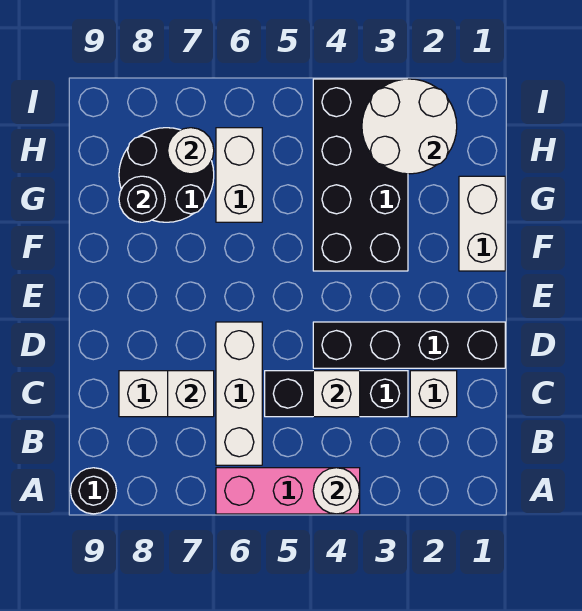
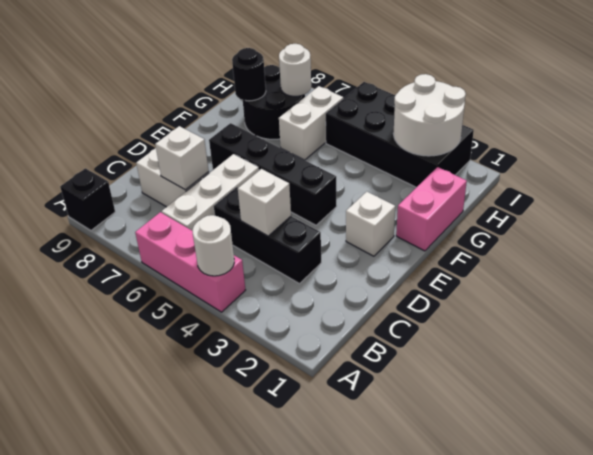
black 1x1 round brick [70,468,117,514] -> black 1x1 brick [60,168,115,230]
white 1x1 brick [410,371,457,417] -> white 1x1 brick moved to [346,192,395,256]
black 1x4 brick [313,322,505,368] -> black 1x4 brick moved to [209,123,337,225]
white 1x2 brick [459,176,505,271] -> pink 1x2 brick [396,167,467,251]
black 2x4 brick [313,79,408,271] -> black 2x4 brick turned to [326,82,474,187]

